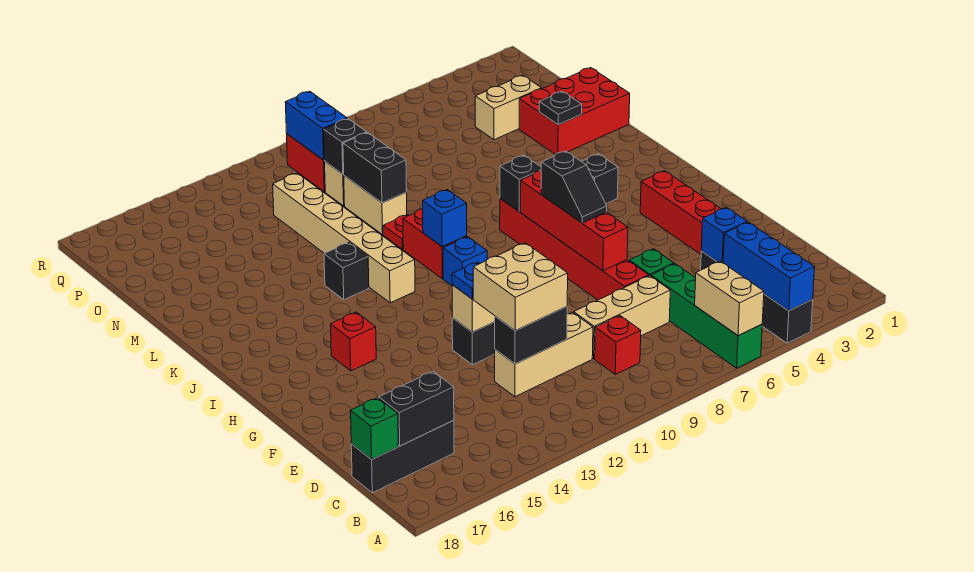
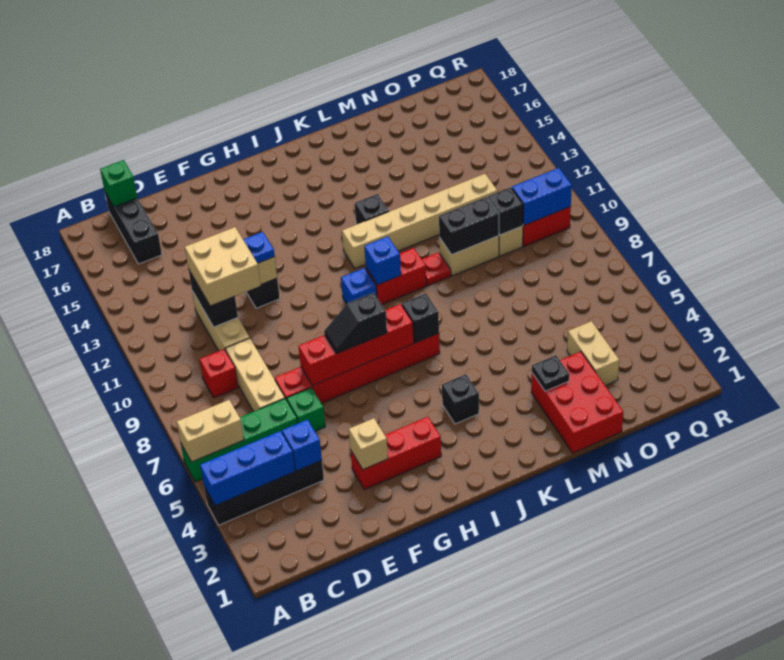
black 1x2 brick [379,371,454,446] -> none
none -> tan 1x1 brick [349,418,388,469]
red 1x1 brick [331,312,376,371] -> none

